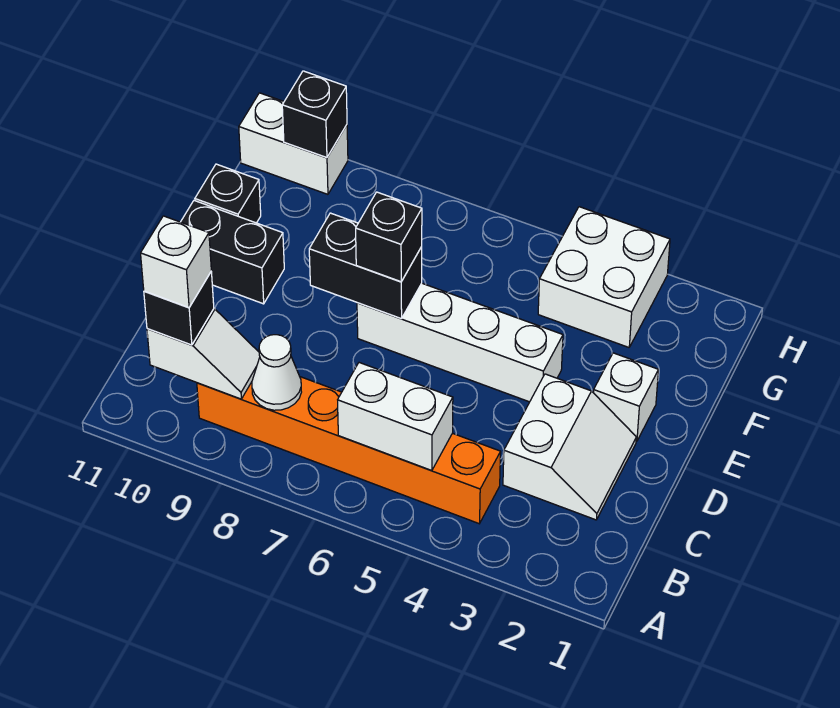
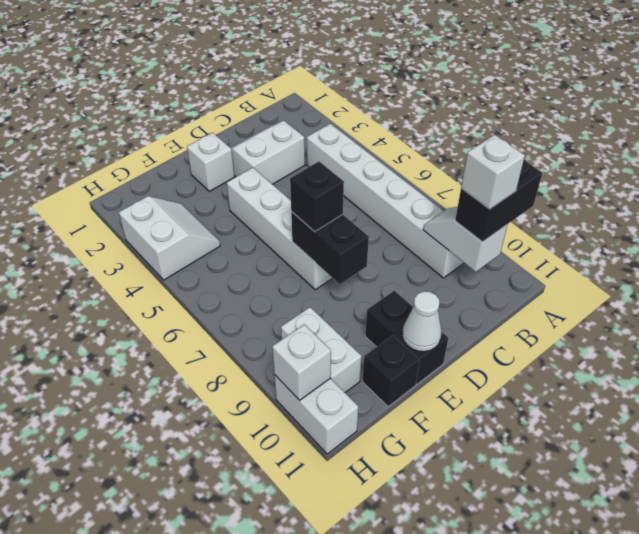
orange 1x6 brick [197,377,501,524] -> white 1x6 brick [307,124,464,278]
white 1x2 brick [338,363,453,471] -> white 1x2 brick moved to [281,307,362,392]
white 1x1 cone [252,335,301,410] -> white 1x1 cone moved to [402,291,441,352]
black 1x1 brick [144,272,214,345] -> black 1x2 brick [455,160,542,242]
white 2x2 brick [538,207,670,347] -> white 2x2 slope [119,196,220,280]
black 1x1 brick [282,71,347,158] -> white 1x1 brick [272,324,331,400]

